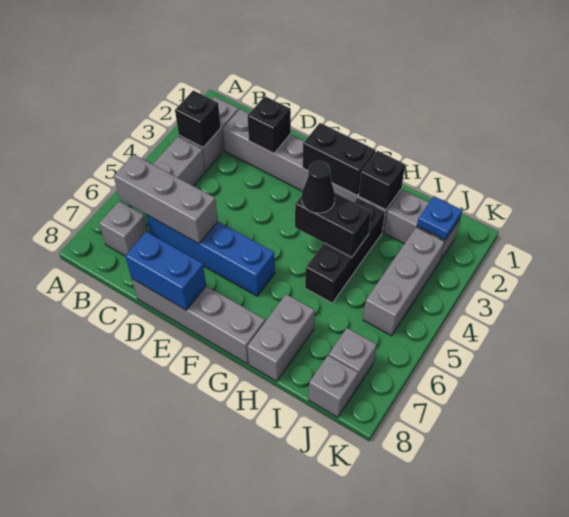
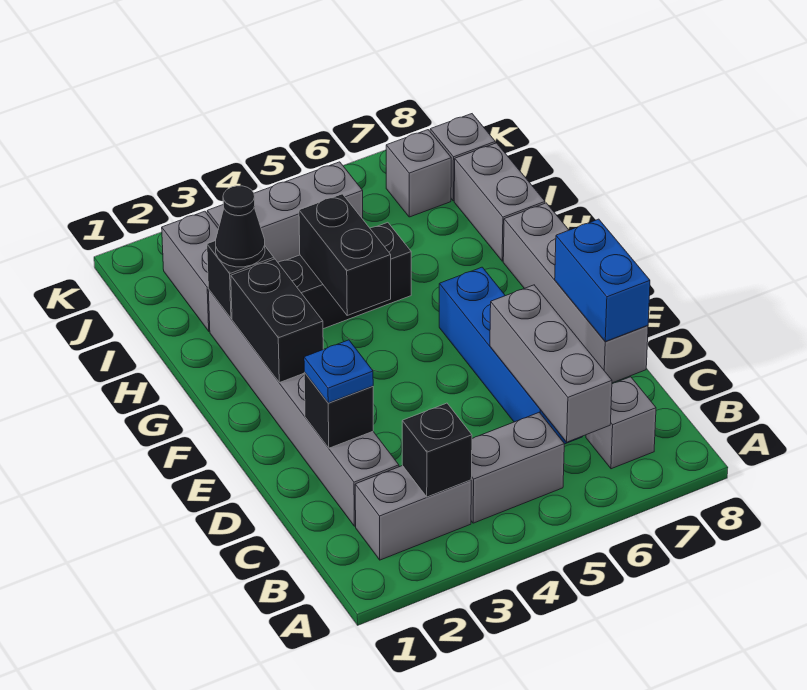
black 1x1 cone [302,161,335,213] -> black 1x1 cone moved to [216,186,265,267]
grey 1x2 brick [247,294,315,381] -> grey 1x2 brick turned to [454,143,545,261]
blue 1x1 plate [417,196,462,240] -> blue 1x1 plate moved to [304,340,373,403]

